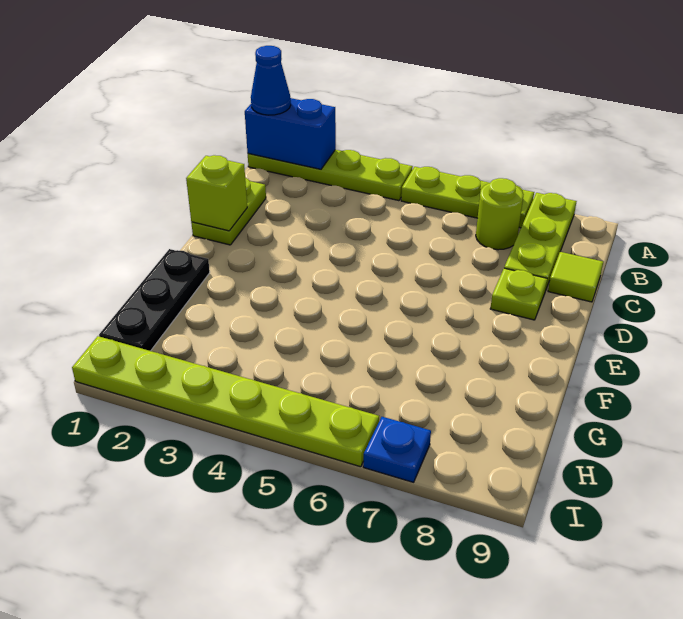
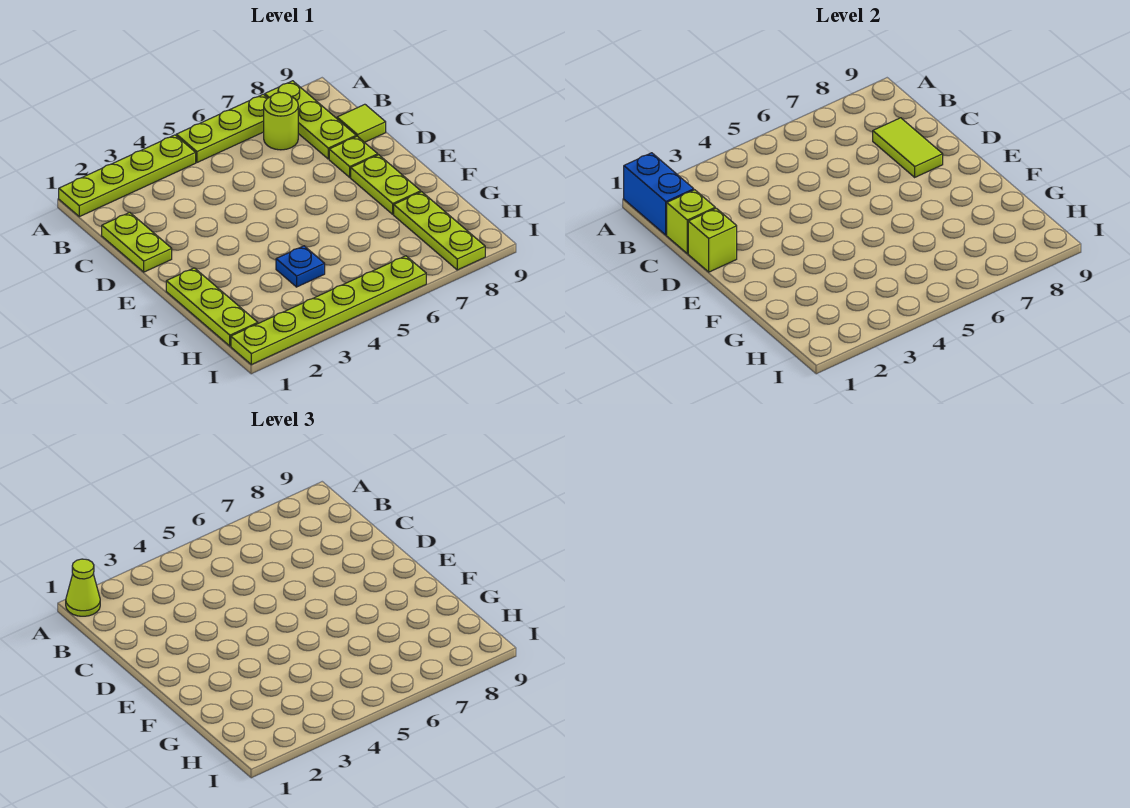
blue 1x2 brick [245,98,336,169] -> blue 1x2 brick turned to [624,153,694,235]
blue 1x1 cone [251,46,291,115] -> lime 1x1 cone [66,559,100,616]
none -> lime 1x1 brick [667,190,715,254]
none -> lime 1x2 tile [873,118,943,177]
none -> lime 1x2 plate [351,155,421,214]
black 1x3 plate [99,249,210,351] -> lime 1x3 plate [166,268,258,346]
none -> lime 1x3 plate [394,192,485,270]
blue 1x1 plate [363,417,431,482] -> blue 1x1 plate moved to [276,246,325,287]

